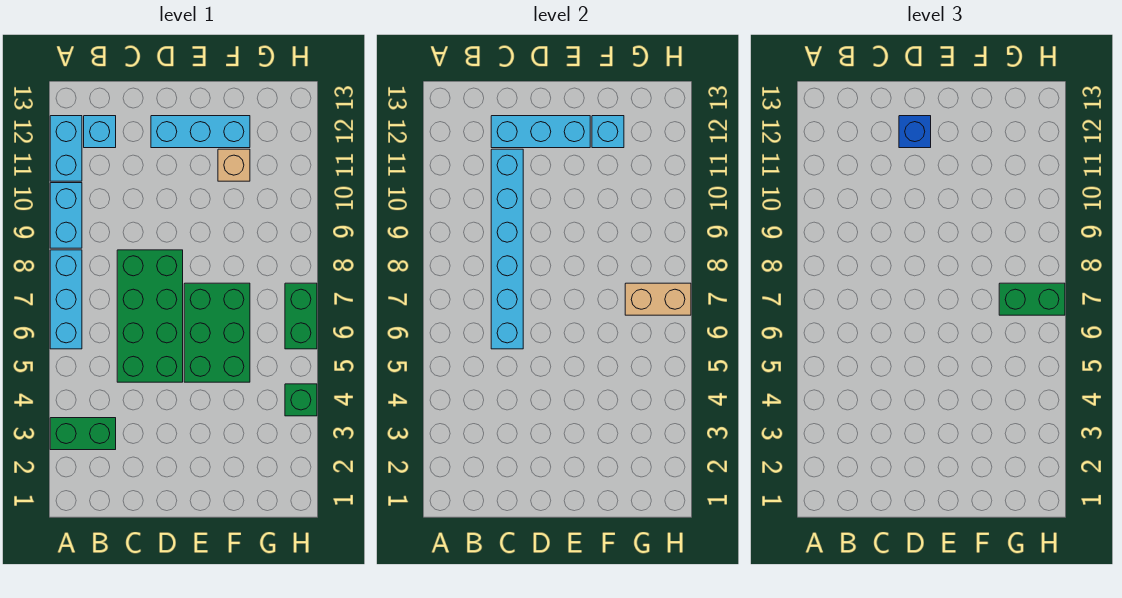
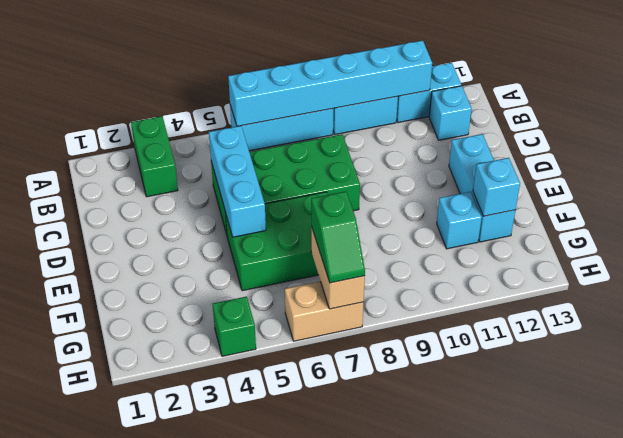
cyan 1x6 brick [491,149,523,349] -> cyan 1x6 brick moved to [228,41,432,126]
cyan 1x3 brick [491,116,590,148] -> cyan 1x3 brick moved to [209,126,266,237]
blue 1x1 brick [899,116,931,148] -> none
tan 1x1 brick [218,149,250,181] -> cyan 1x1 brick [437,192,482,249]
green 1x2 brick [999,283,1065,315] -> green 1x2 slope [311,191,365,283]
green 1x2 brick [285,283,317,349] -> tan 1x2 brick [285,281,364,341]

